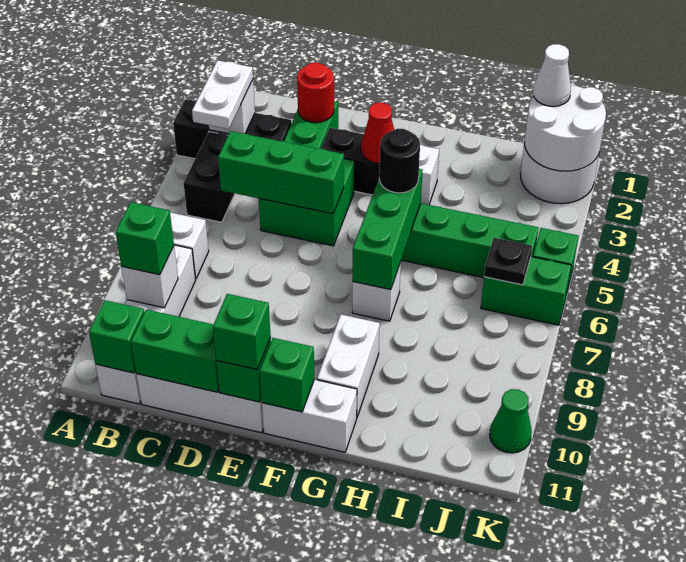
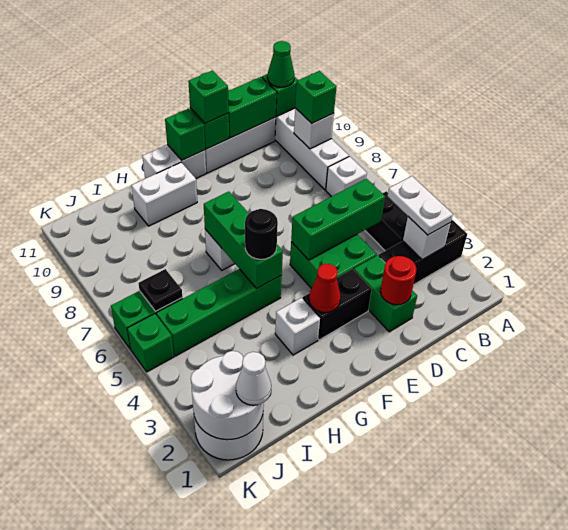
white 1x2 brick [317,315,380,417] -> white 1x2 brick turned to [131,162,197,226]
green 1x1 cone [490,389,532,453] -> green 1x1 cone moved to [267,41,295,87]

